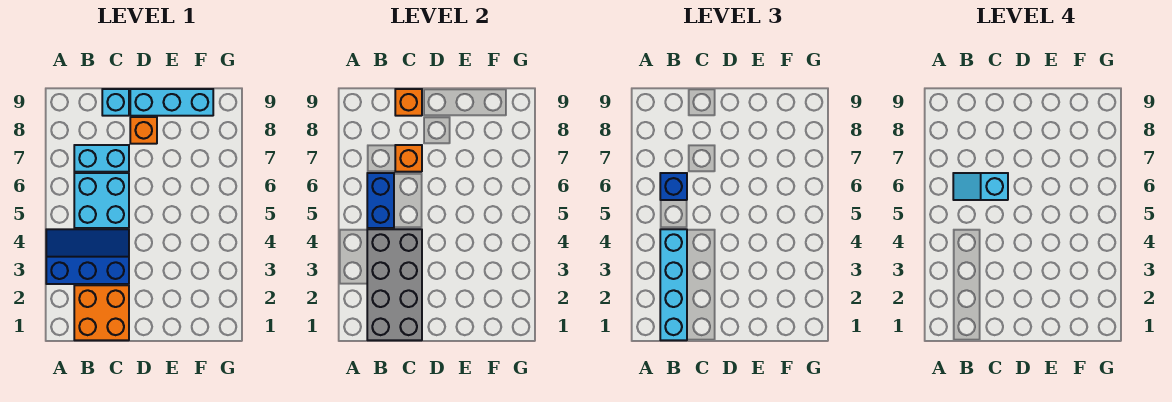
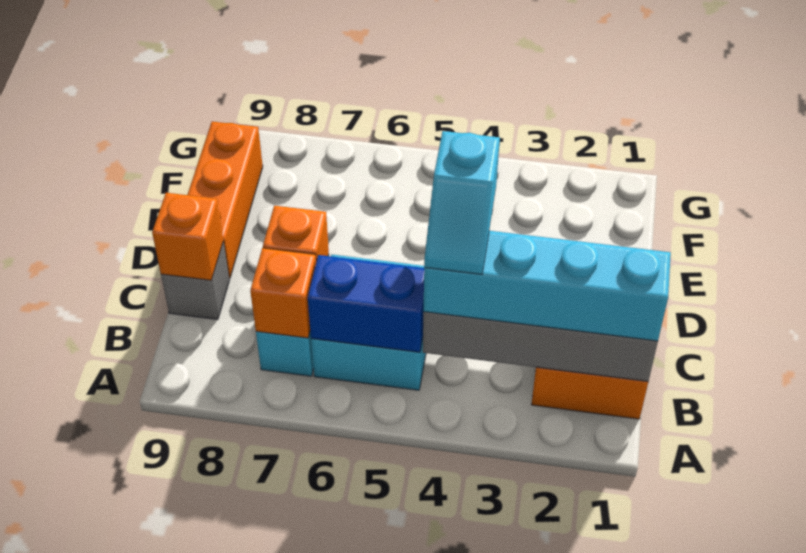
blue 2x3 slope [46,229,129,284] -> none
blue 1x1 brick [660,173,687,200] -> none
cyan 1x2 slope [953,173,1008,200] -> cyan 1x2 slope moved to [424,131,500,274]
cyan 1x1 brick [102,89,129,116] -> grey 1x1 brick [161,242,229,320]
orange 1x1 brick [130,117,157,144] -> orange 1x1 brick moved to [250,248,316,338]
cyan 1x3 brick [130,89,213,116] -> orange 1x3 brick [187,122,263,279]

